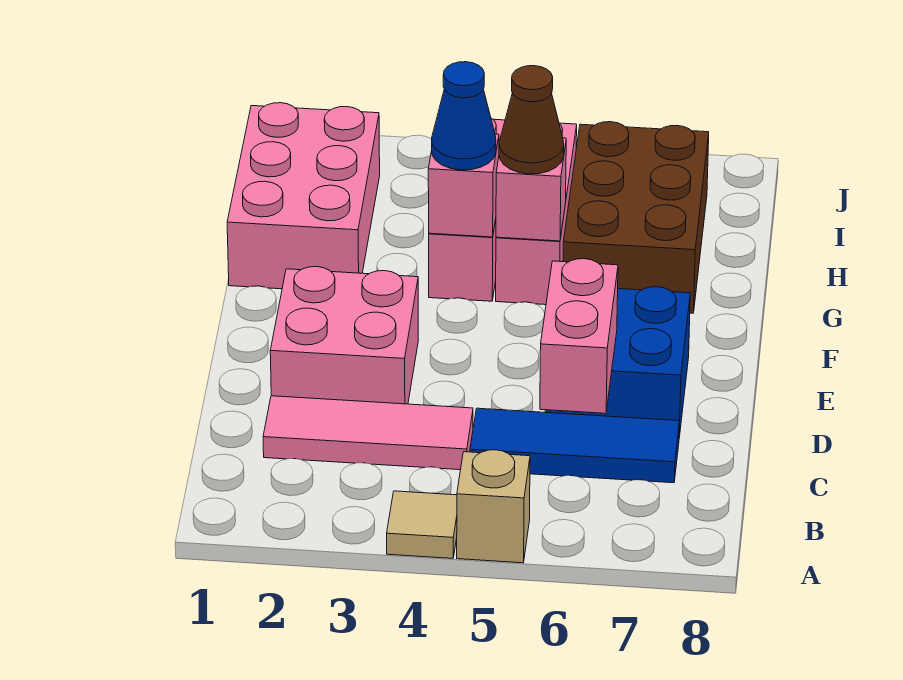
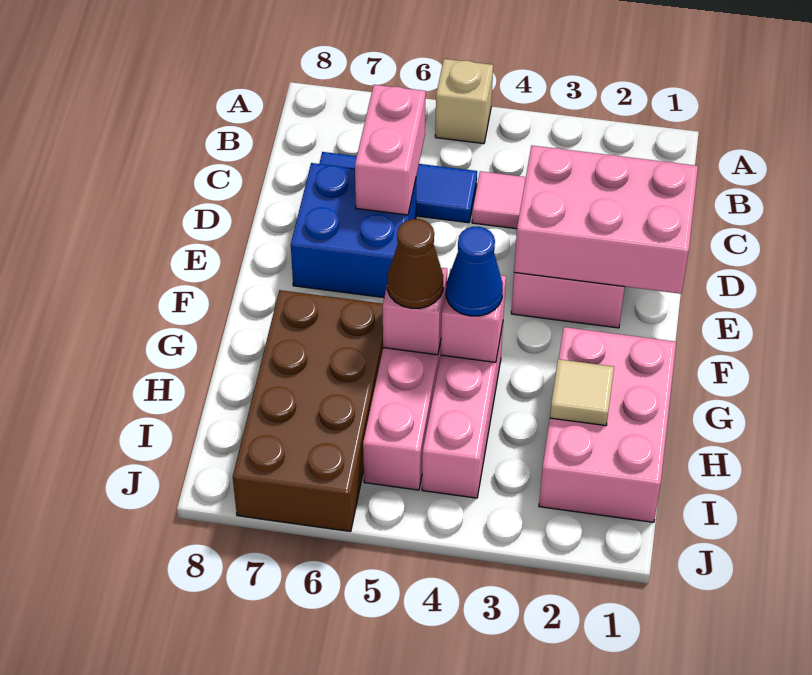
tan 1x1 tile [387,491,457,558] -> tan 1x1 tile moved to [550,359,614,426]
none -> pink 2x3 brick [514,146,698,294]
brown 2x3 brick [563,122,709,313] -> brown 2x4 brick [233,290,383,532]

